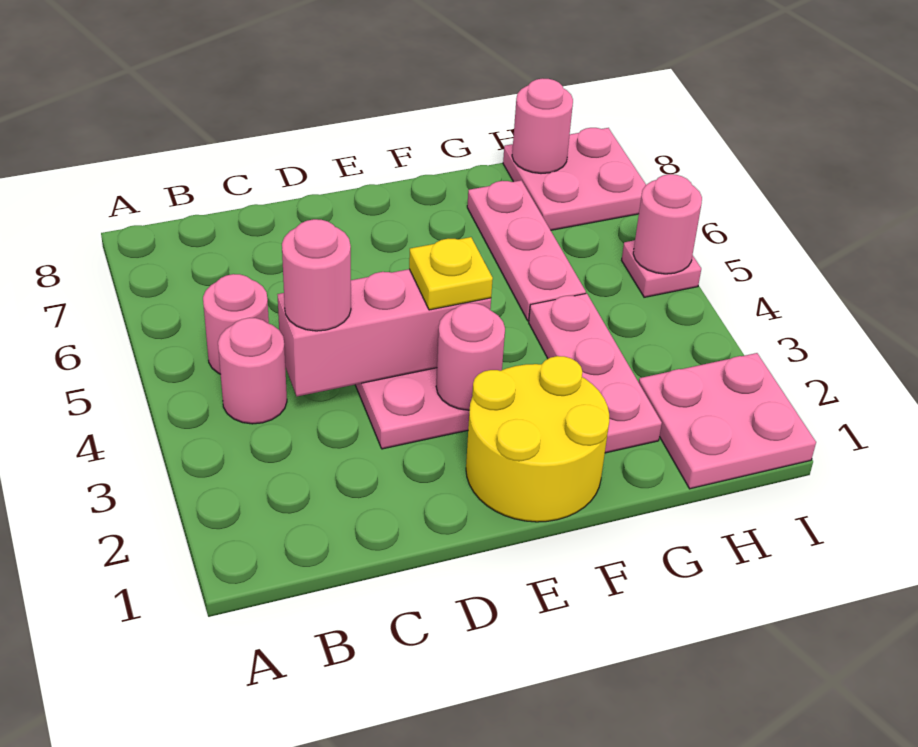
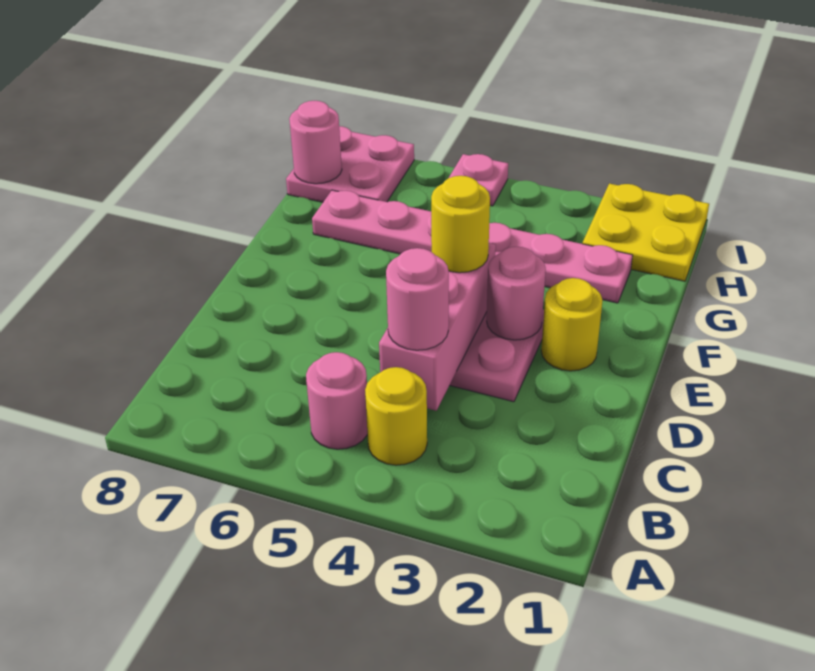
pink 1x1 round brick [218,318,287,424] -> yellow 1x1 round brick [365,367,427,465]
yellow 2x2 round brick [466,356,609,522] -> yellow 1x1 round brick [541,278,603,371]
yellow 1x1 plate [409,237,493,310] -> yellow 1x1 round brick [431,176,490,273]
pink 2x2 plate [639,353,816,489] -> yellow 2x2 plate [582,184,709,281]
pink 1x1 round brick [633,174,702,274] -> none

